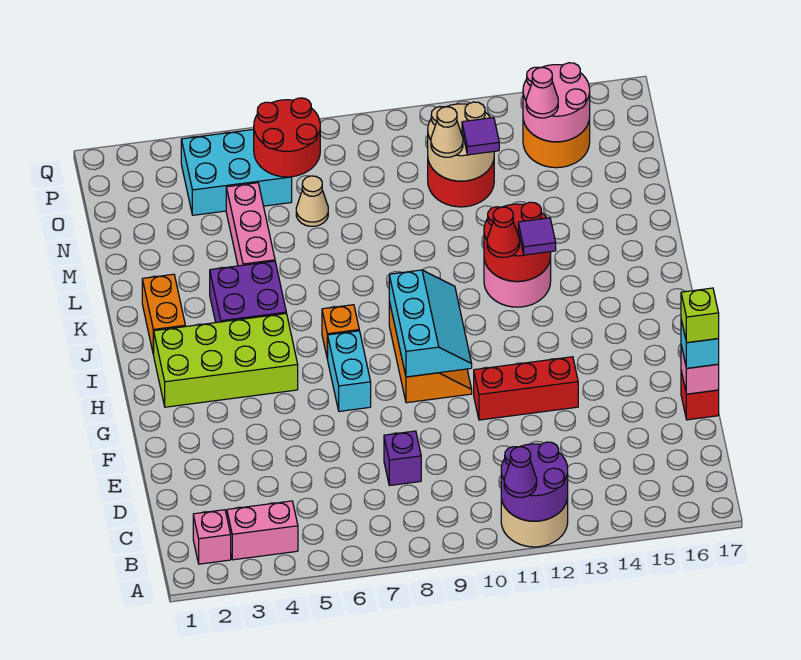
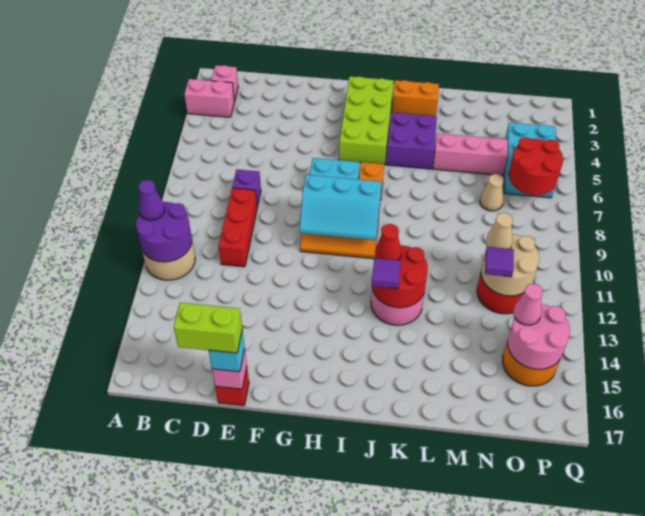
pink 1x2 brick [227,501,298,560] -> pink 1x2 brick turned to [184,79,234,117]
lime 1x1 brick [681,288,719,343] -> lime 1x2 brick [174,303,242,353]
red 1x3 brick [474,357,578,420] -> red 1x3 brick moved to [219,188,257,267]

